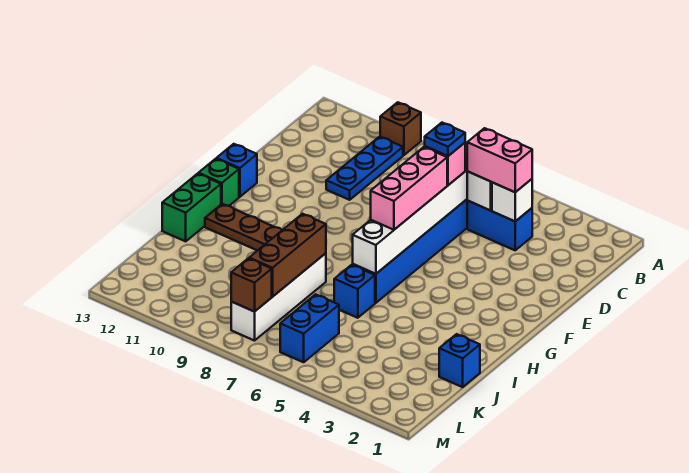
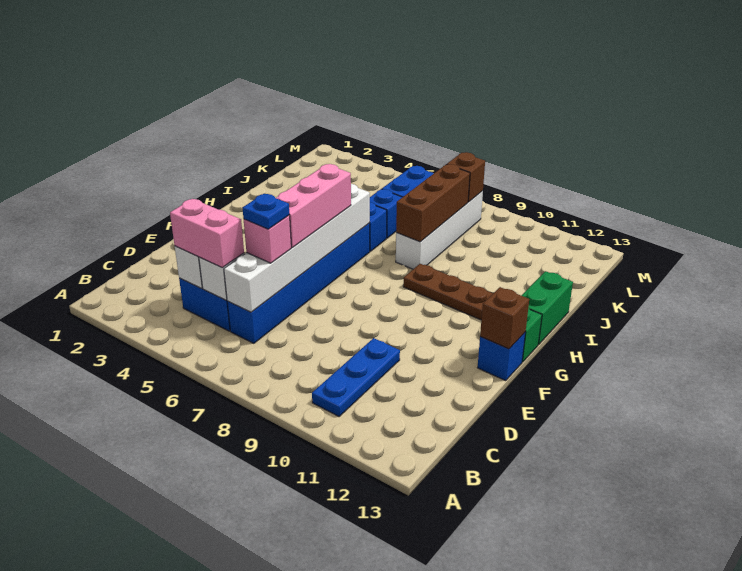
brown 1x1 brick [380,102,421,155] -> brown 1x1 brick moved to [480,287,529,349]
blue 1x1 brick [439,334,480,387] -> blue 1x1 brick moved to [370,189,402,238]

